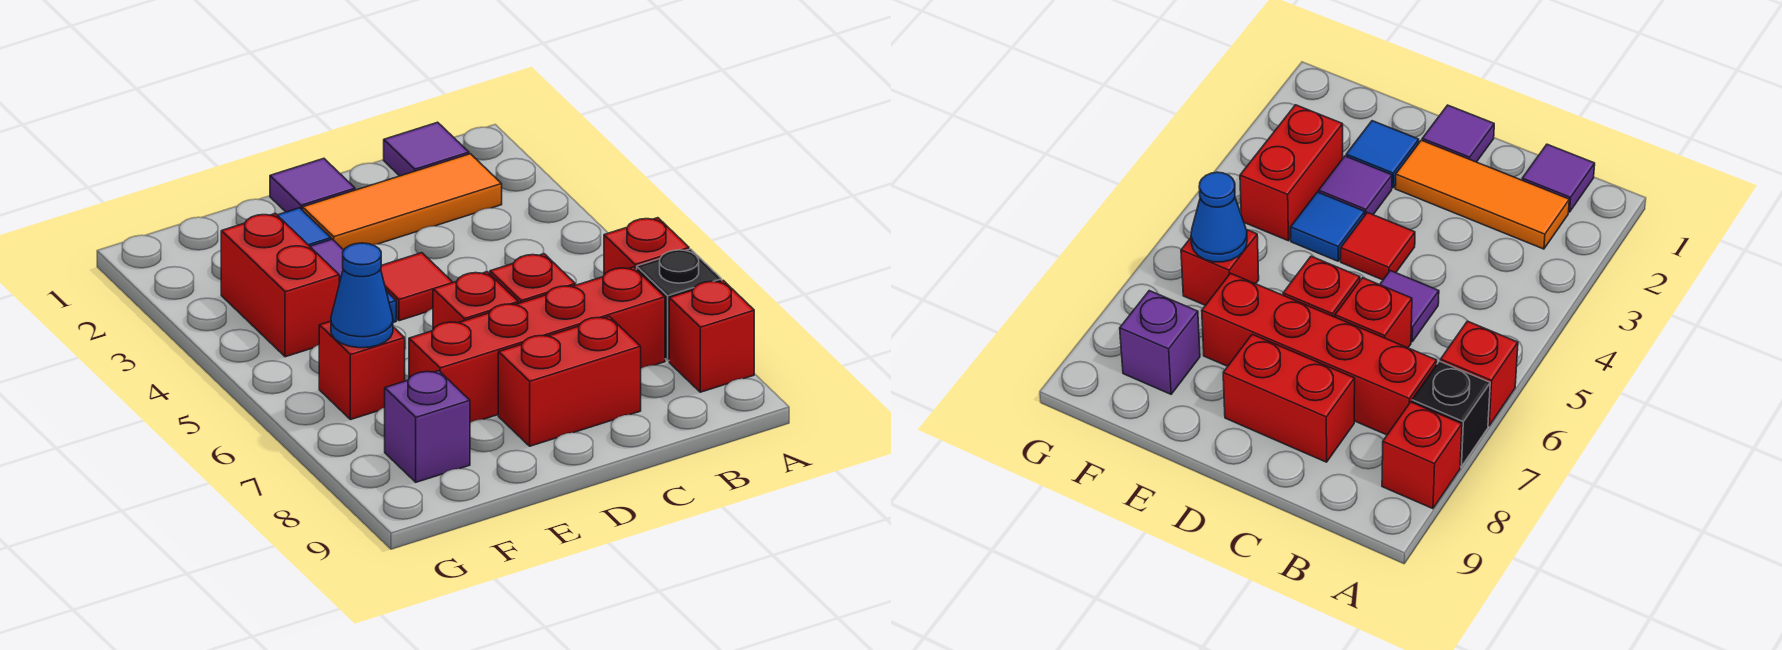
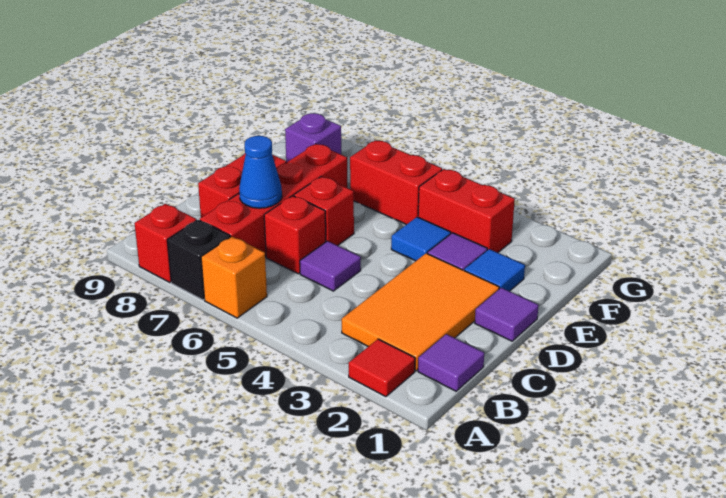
red 1x1 brick [604,218,689,275] -> orange 1x1 brick [201,236,267,318]
orange 1x3 tile [303,154,502,250] -> orange 2x3 tile [342,253,499,371]
red 1x1 tile [381,253,453,321] -> red 1x1 tile moved to [349,339,415,397]
red 1x1 brick [319,321,405,420] -> red 1x2 brick [350,140,442,225]
blue 1x1 cone [331,243,393,348] -> blue 1x1 cone moved to [239,136,282,208]

